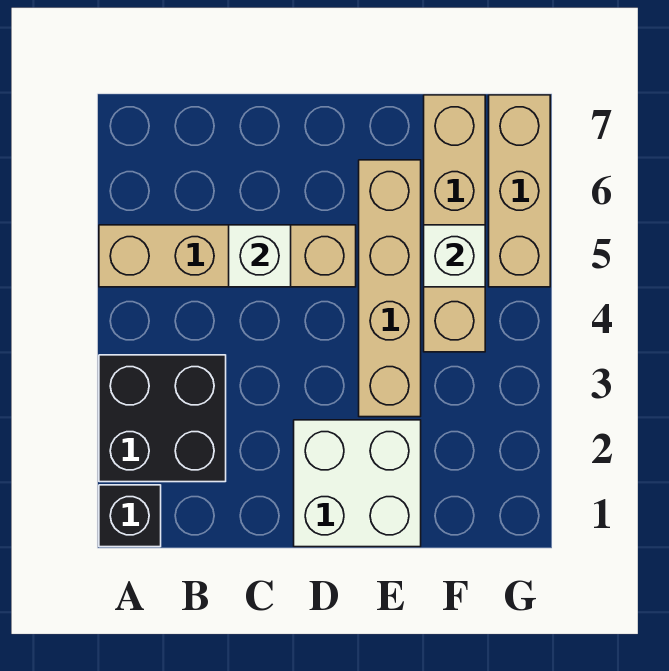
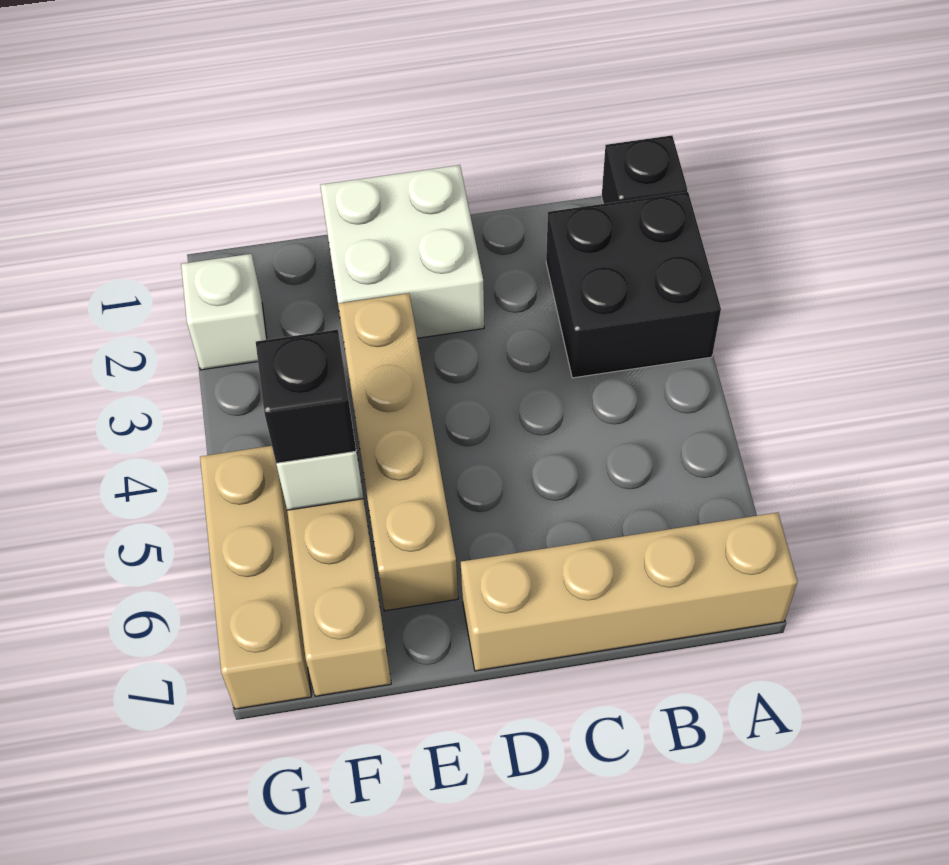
tan 1x4 brick [99,225,356,287] -> tan 1x4 brick moved to [461,513,798,671]
white 1x1 brick [229,225,291,287] -> white 1x1 brick moved to [181,254,267,370]
none -> black 1x1 brick [256,330,356,464]

